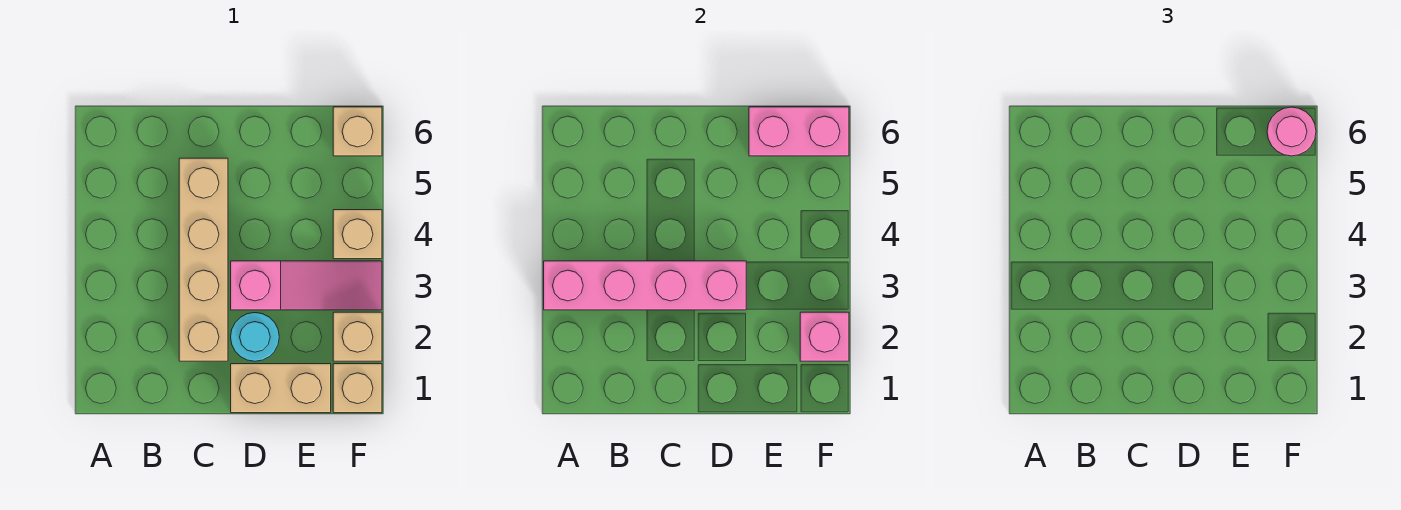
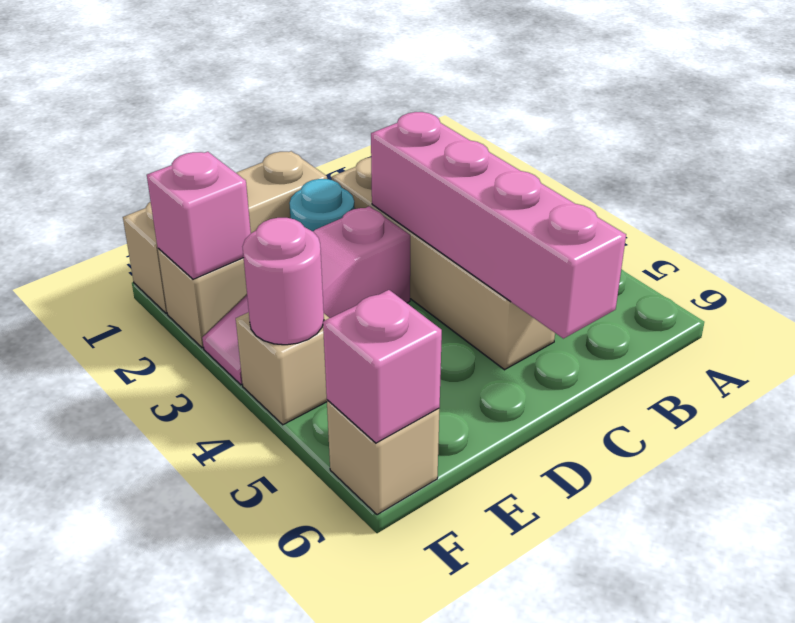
pink 1x4 brick [544,261,746,310] -> pink 1x4 brick turned to [371,112,626,339]
pink 1x2 brick [749,107,849,156] -> pink 1x1 brick [323,290,442,443]
pink 1x1 round brick [1267,107,1316,156] -> pink 1x1 round brick moved to [242,218,324,345]

